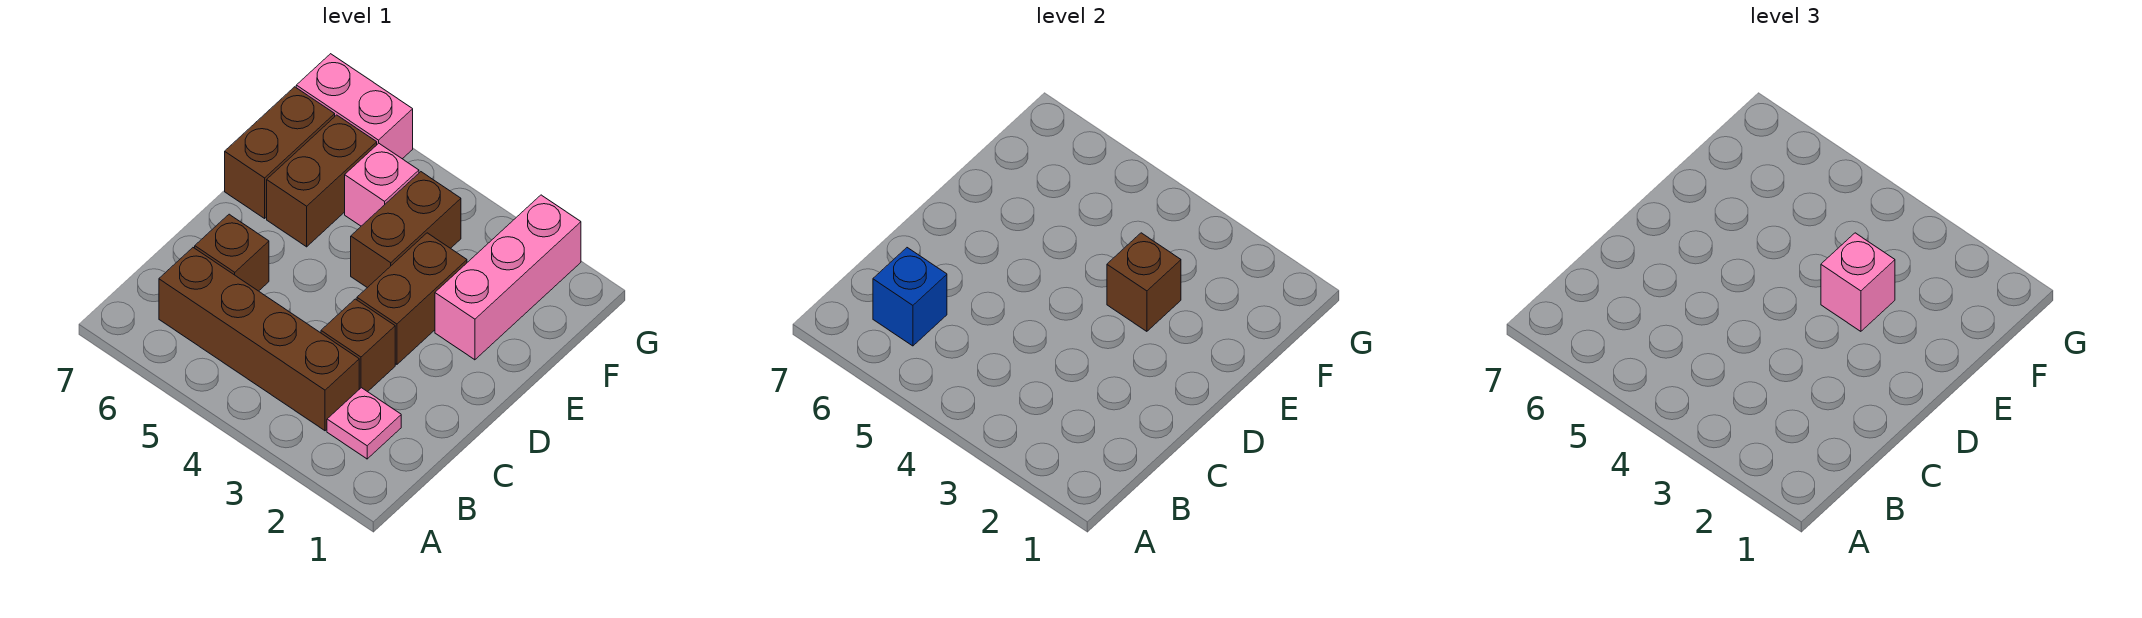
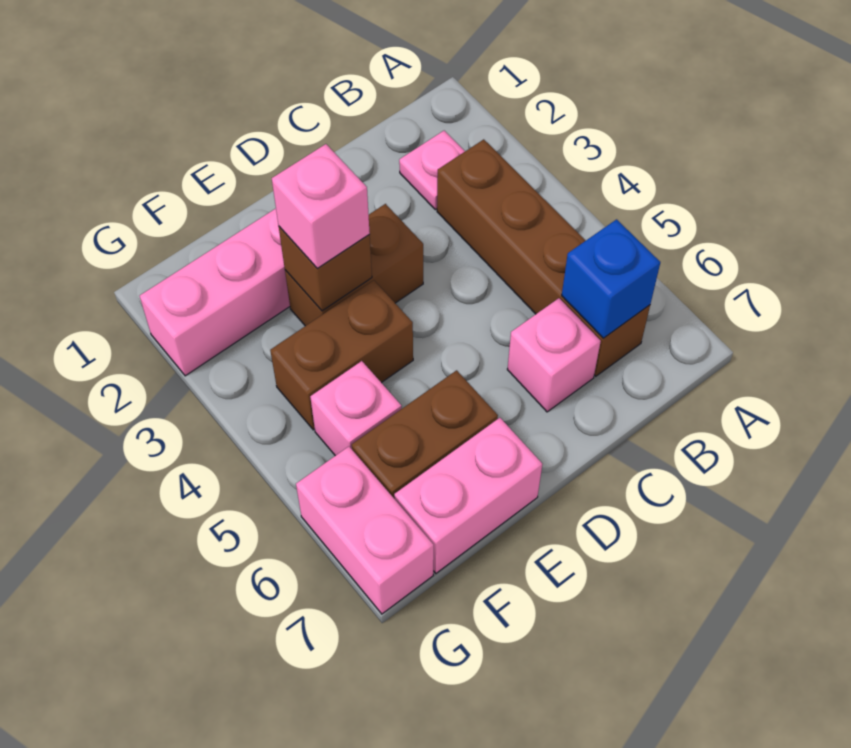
brown 1x1 brick [321,299,395,392] -> none
brown 1x1 brick [195,214,269,291] -> pink 1x1 brick [507,298,601,412]
brown 1x2 brick [225,87,335,218] -> pink 1x2 brick [394,418,542,573]

